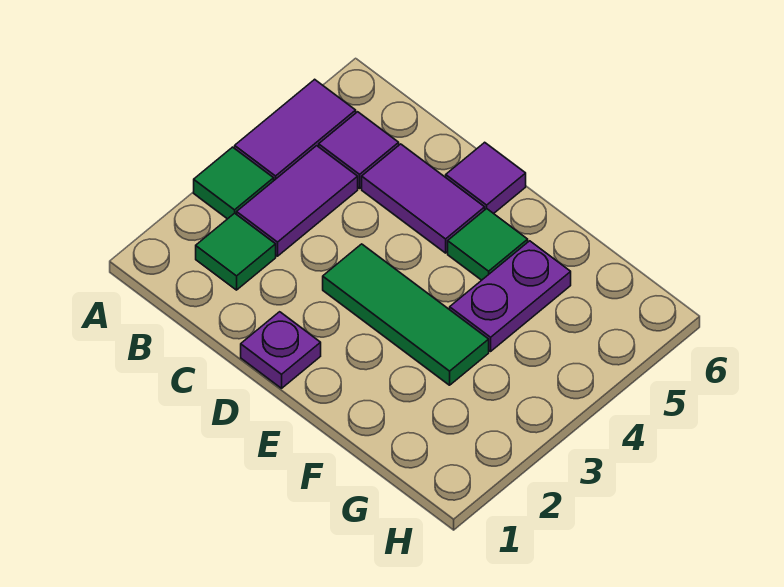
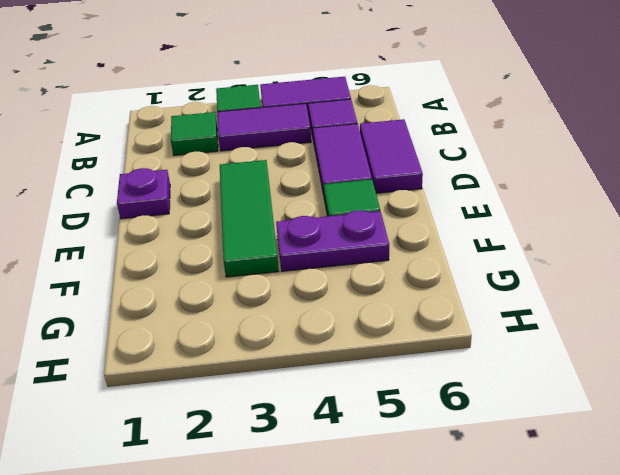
purple 1x1 tile [446,142,526,214] -> purple 1x2 tile [360,119,423,193]

